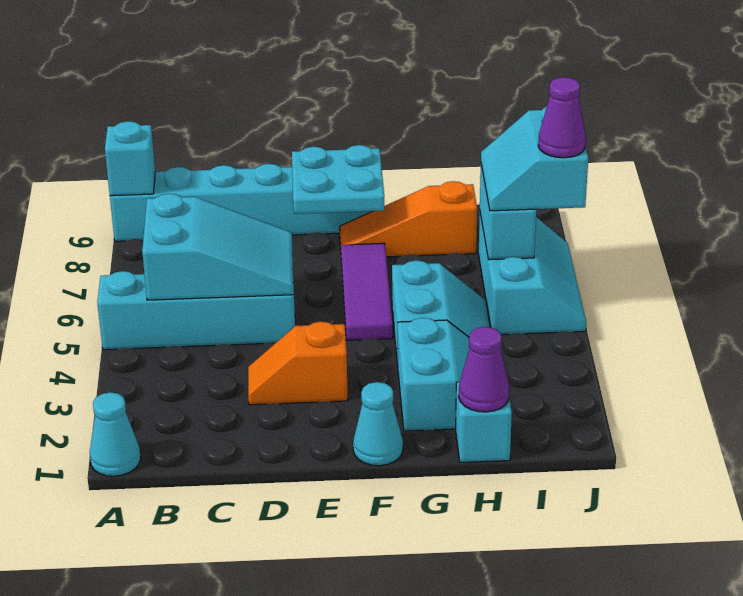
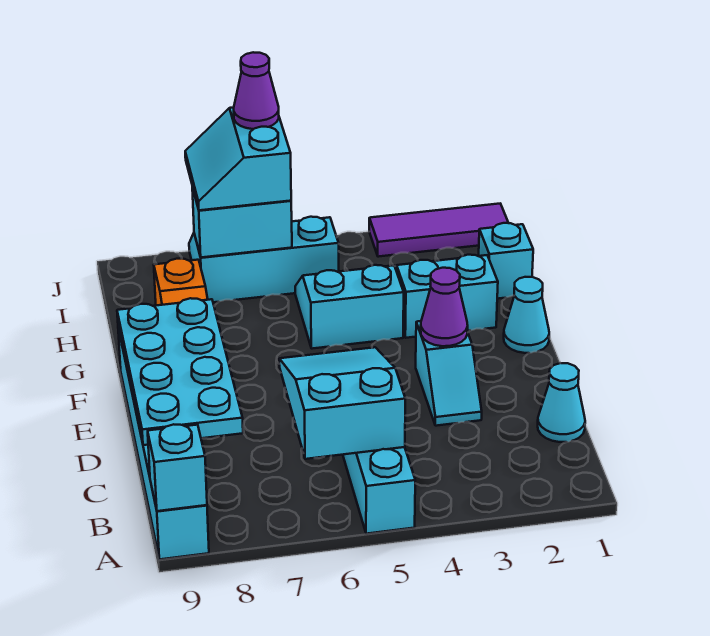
cyan 1x1 cone [90,392,141,476] -> cyan 1x1 cone moved to [538,363,585,442]
orange 1x2 slope [248,321,348,405] -> cyan 1x2 slope [416,321,482,426]
cyan 2x2 plate [292,145,384,214] -> cyan 2x4 plate [117,298,243,445]
purple 1x3 tile [341,243,393,340] -> purple 1x3 tile moved to [369,204,508,257]
purple 1x1 cone [459,327,509,412] -> purple 1x1 cone moved to [421,268,468,346]
cyan 2x2 slope [481,106,588,211] -> cyan 2x2 slope turned to [185,107,291,210]

